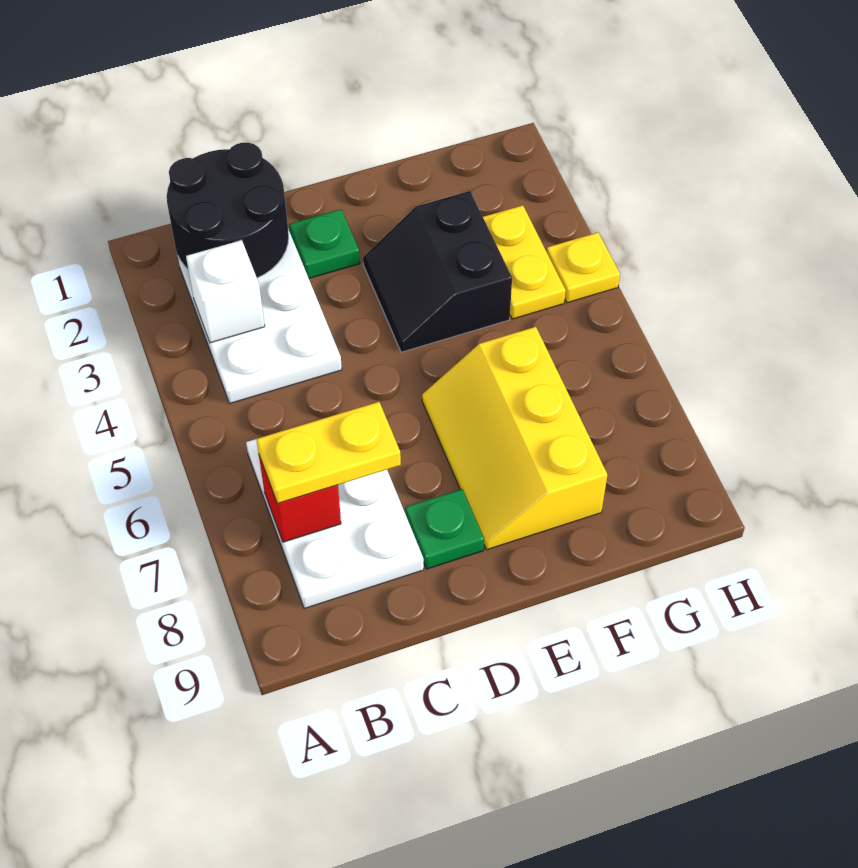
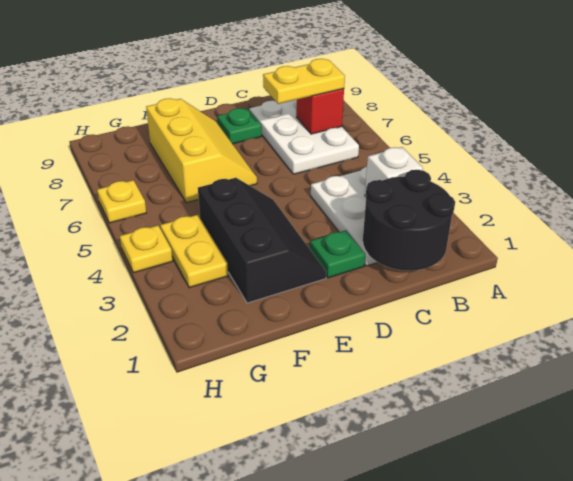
black 2x2 slope [363,191,512,352] -> black 2x3 slope [198,178,326,303]
none -> yellow 1x1 plate [97,180,146,223]

